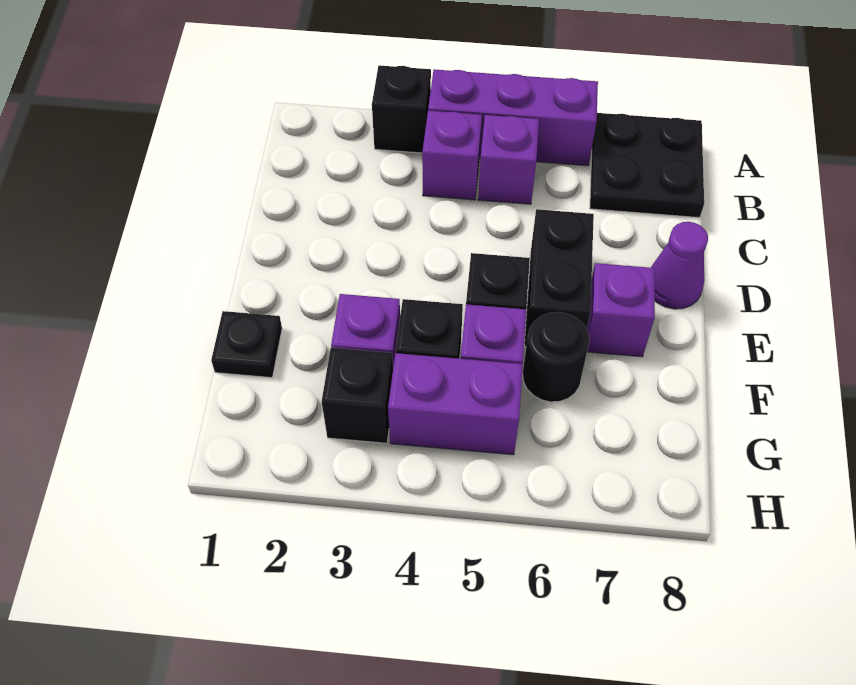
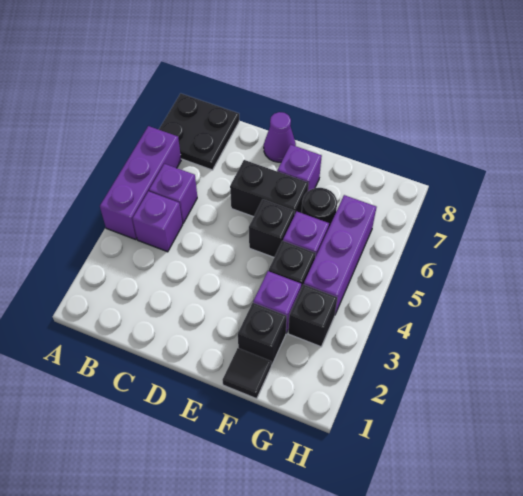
black 1x1 brick [372,65,431,153] -> black 1x1 brick moved to [238,303,287,365]
black 1x1 plate [211,311,282,378] -> black 1x1 tile [223,348,271,399]
purple 1x2 brick [388,353,523,455] -> purple 1x3 brick [304,195,376,314]

